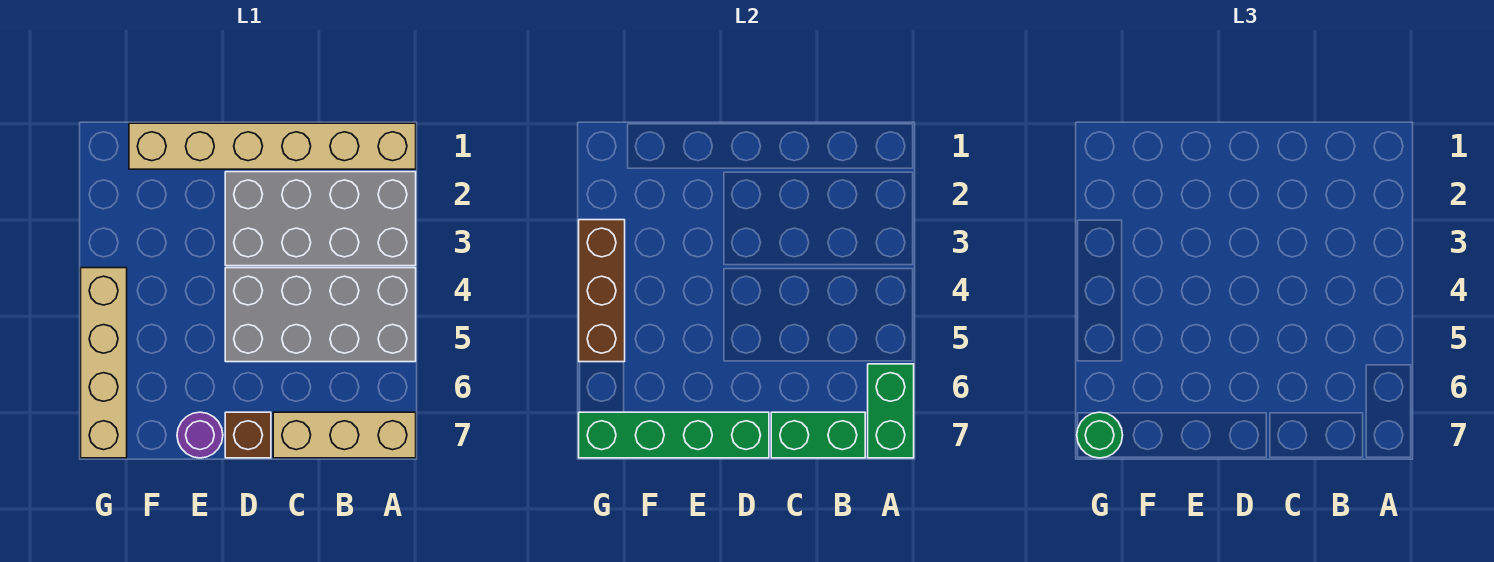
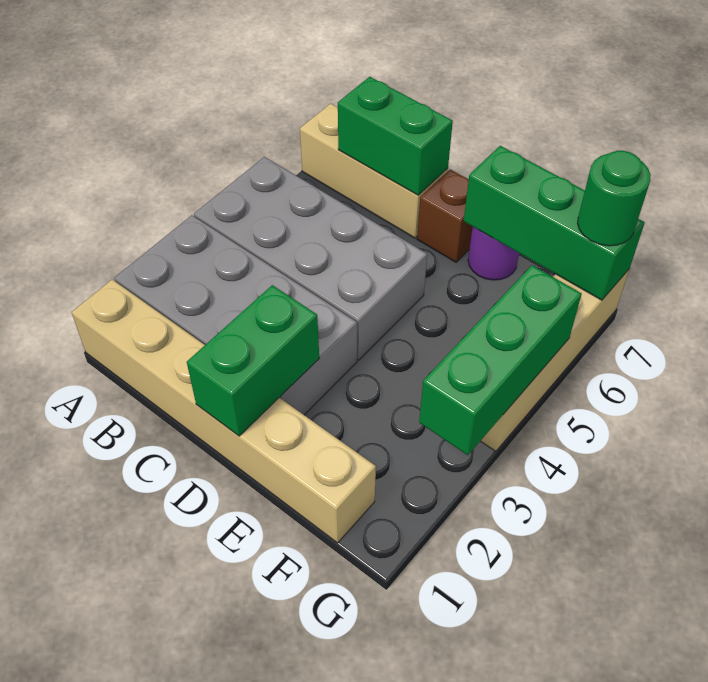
green 1x2 brick [868,364,914,458] -> green 1x2 brick moved to [187,285,319,436]
green 1x4 brick [579,412,769,458] -> green 1x3 brick [464,146,645,300]
brown 1x3 brick [579,220,625,362] -> green 1x3 brick [419,265,582,455]

